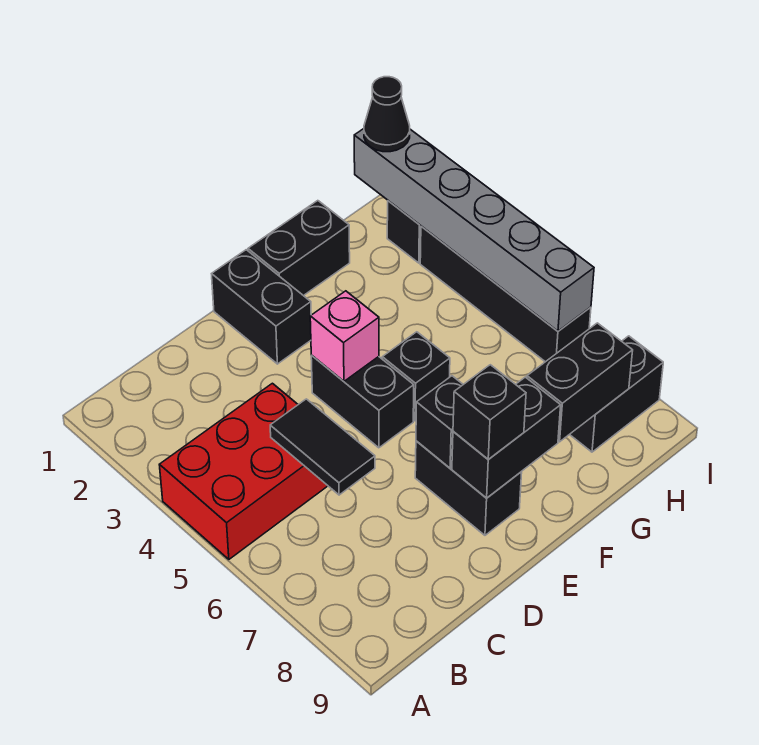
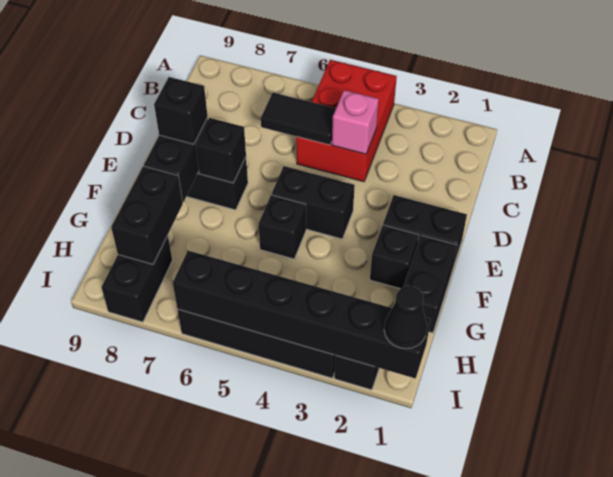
pink 1x1 brick [310,291,379,381] -> pink 1x1 brick moved to [332,90,379,154]
none -> black 1x1 brick [370,225,419,289]
grey 1x6 brick [354,129,594,331] -> black 1x6 brick [173,251,431,378]

